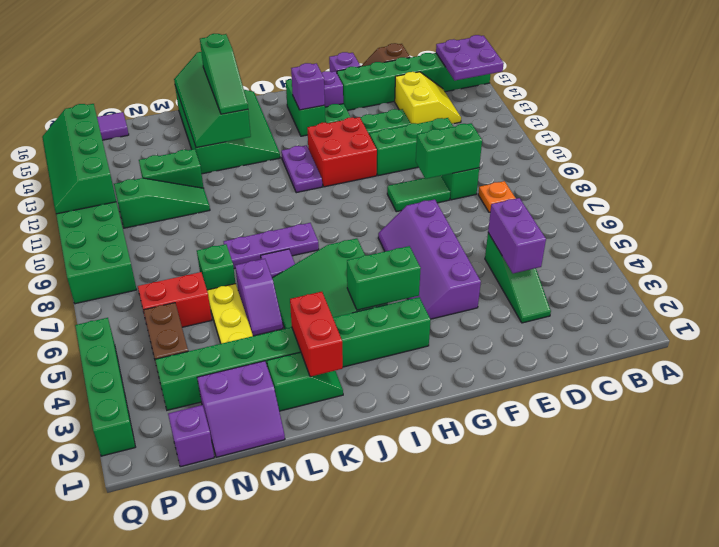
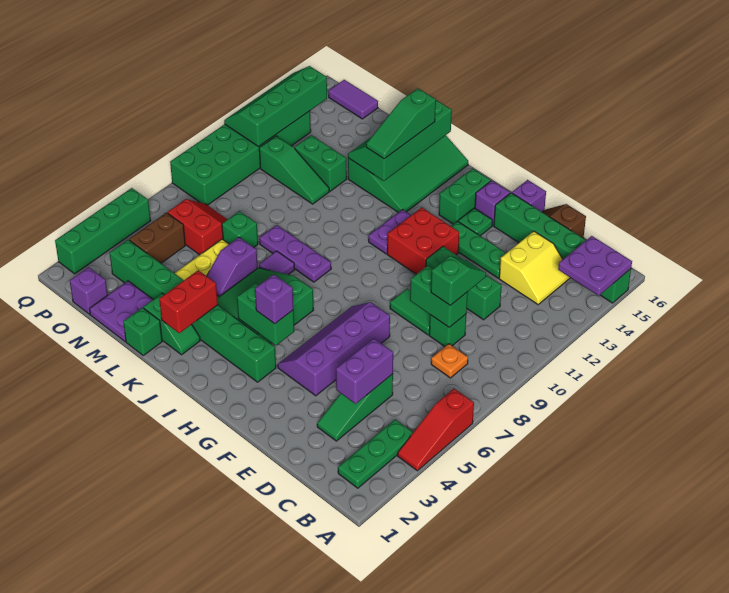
none -> red 1x3 slope [398,389,474,471]
none -> green 1x3 plate [338,419,413,488]
none -> green 1x2 slope [431,256,486,305]
purple 1x1 brick [291,63,325,110] -> purple 1x1 brick moved to [255,274,293,324]
none -> green 1x1 brick [123,308,162,355]
purple 2x2 slope [197,361,285,457] -> purple 2x2 plate [90,281,153,342]

